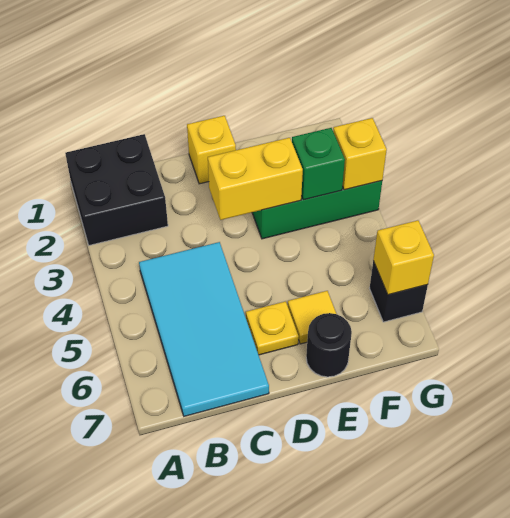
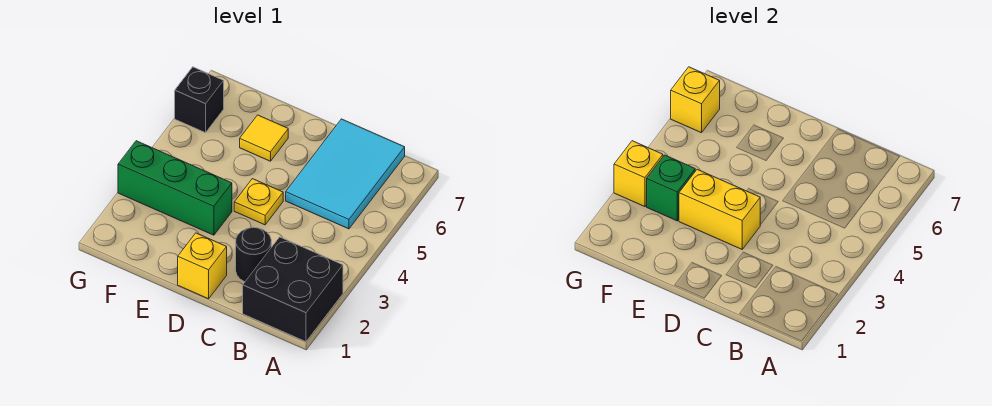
cyan 2x4 tile [139,242,269,416] -> cyan 2x3 tile [286,119,405,229]
yellow 1x1 plate [246,301,299,355] -> yellow 1x1 plate moved to [234,179,283,225]
black 1x1 round brick [306,313,352,377] -> black 1x1 round brick moved to [236,227,271,282]

